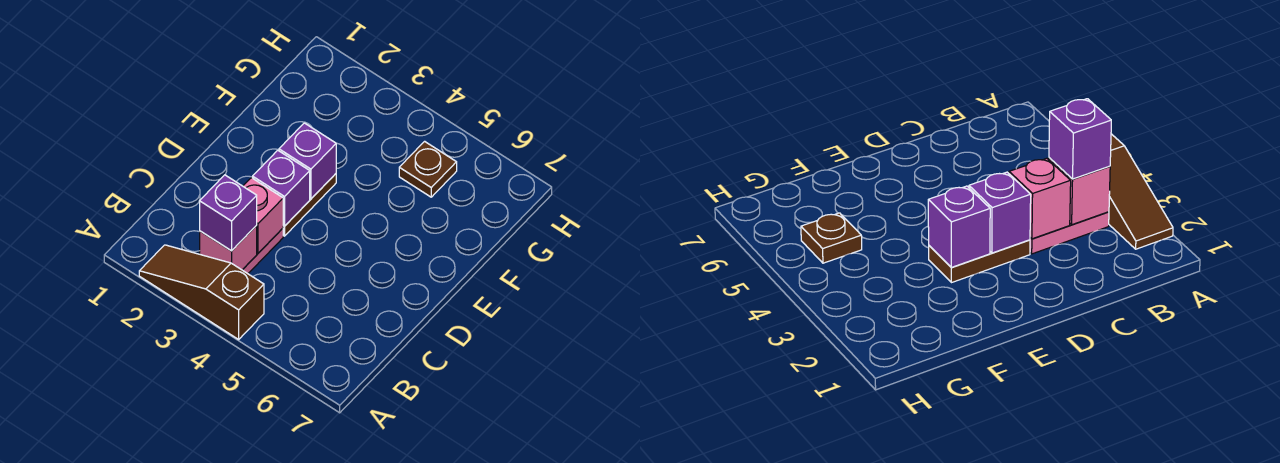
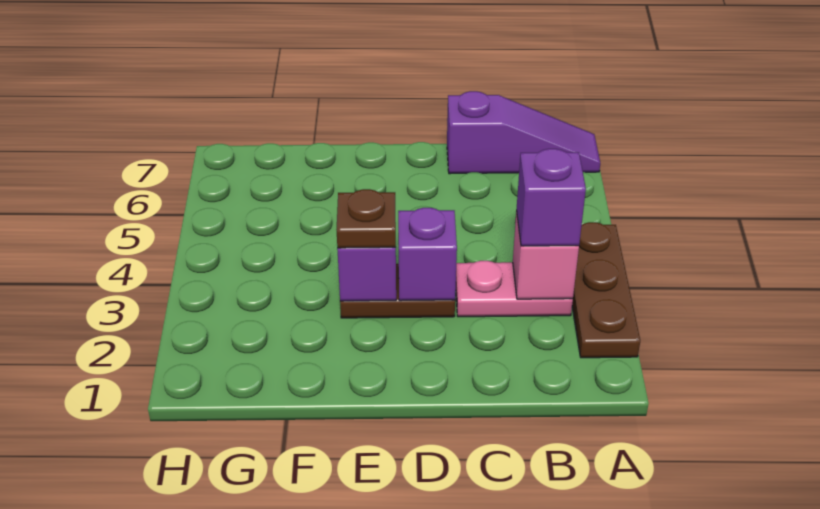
brown 1x3 slope [139,245,264,339] -> brown 1x3 plate [572,222,640,358]
none -> purple 1x3 slope [447,91,600,174]
pink 1x1 brick [243,178,283,253] -> none
brown 1x1 plate [399,141,457,197] -> brown 1x1 plate moved to [337,189,396,248]

